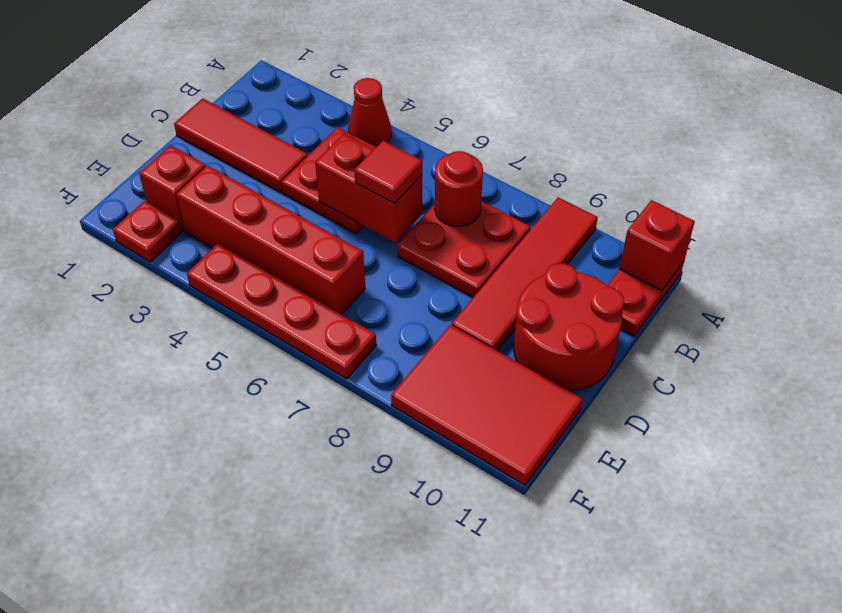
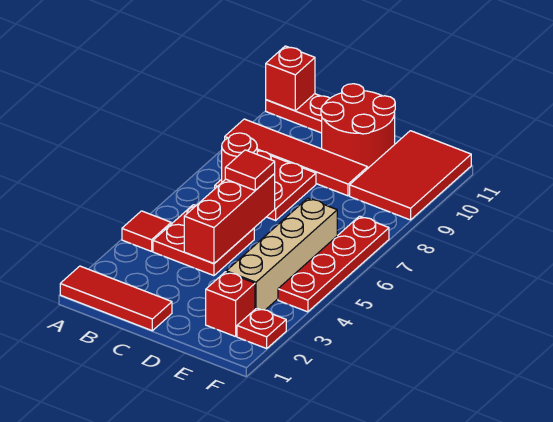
red 1x1 cone [348,78,391,147] -> red 1x1 tile [122,211,171,251]
red 1x3 tile [174,98,308,193] -> red 1x3 tile turned to [60,266,172,331]
red 1x2 brick [315,134,422,243] -> red 1x3 brick [184,174,275,264]
red 1x4 brick [176,165,365,314] -> tan 1x4 brick [226,198,337,310]

